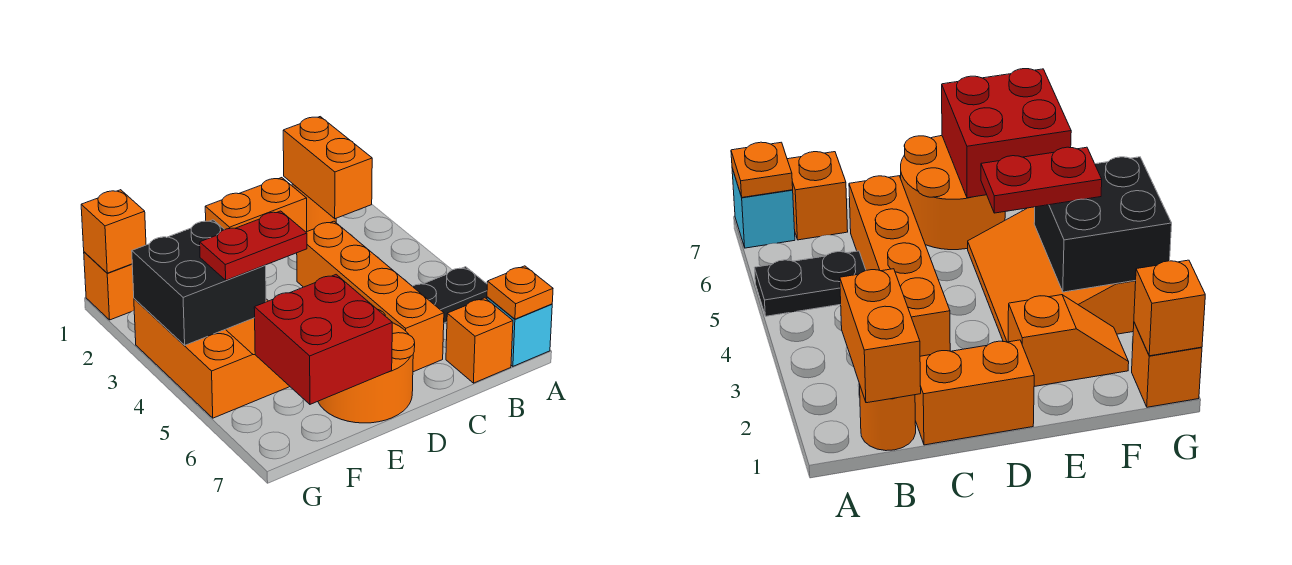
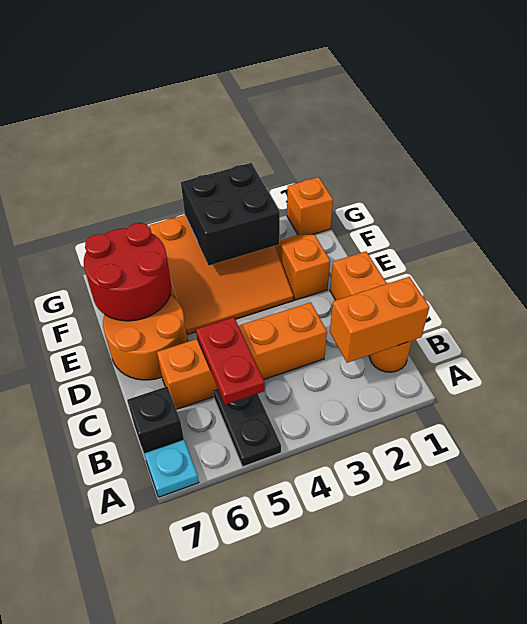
cyan 1x1 brick [487,297,552,366] -> cyan 1x1 plate [144,440,199,497]
orange 1x1 plate [487,266,553,319] -> none
orange 1x1 brick [446,298,513,383] -> black 1x1 brick [127,387,184,454]
red 1x2 plate [200,211,307,280] -> red 1x2 plate moved to [196,317,265,405]
red 2x2 brick [254,275,392,404] -> red 2x2 round brick [84,223,171,321]
orange 1x1 brick [81,190,146,273] -> none

